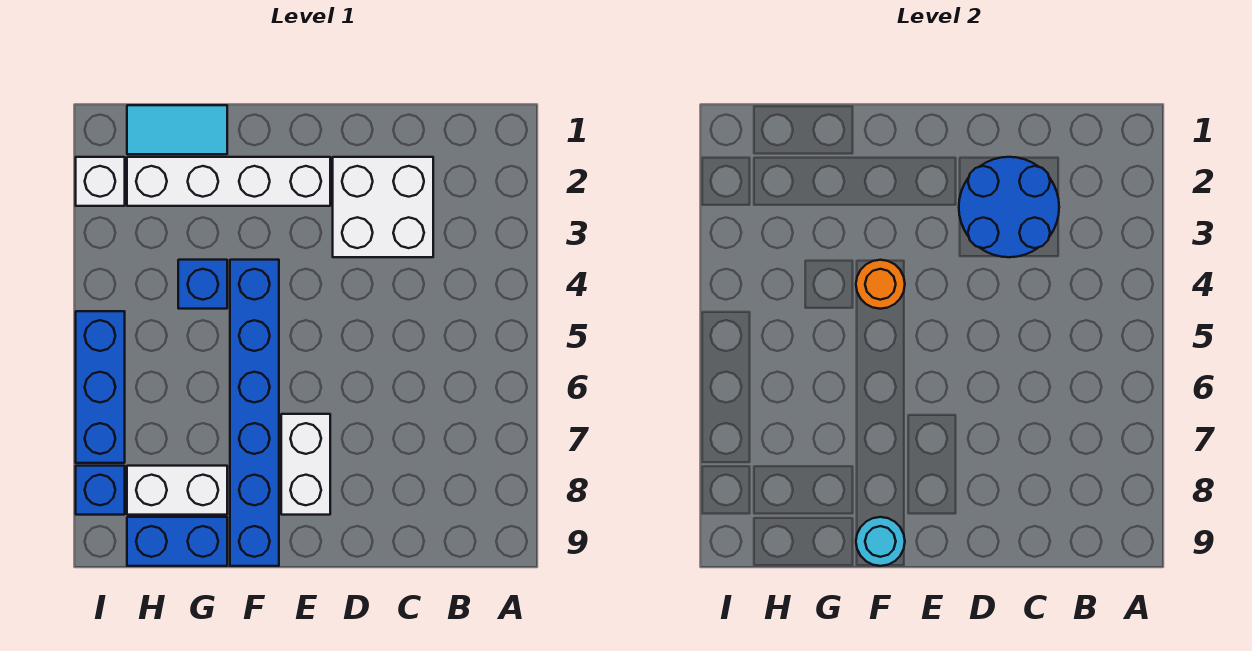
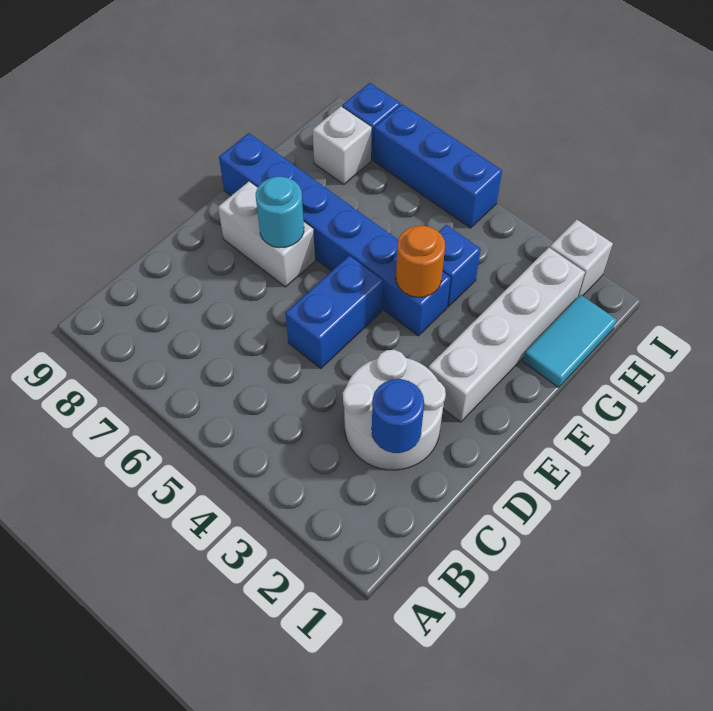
white 2x2 brick [333,157,433,257] -> white 2x2 round brick [343,350,446,470]
blue 2x2 round brick [959,157,1059,257] -> blue 1x1 round brick [372,379,424,453]
cyan 1x1 round brick [856,517,905,566] -> cyan 1x1 round brick moved to [256,177,304,248]
white 1x2 brick [127,466,227,515] -> white 1x1 brick [313,107,372,185]
blue 1x2 brick [127,517,227,566] -> blue 1x2 brick moved to [285,256,383,369]

